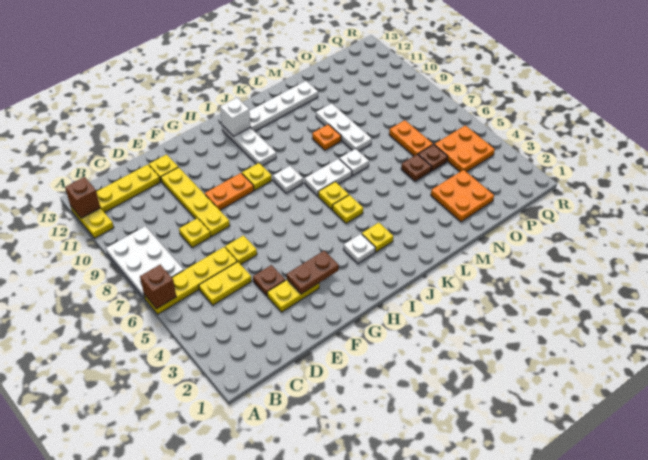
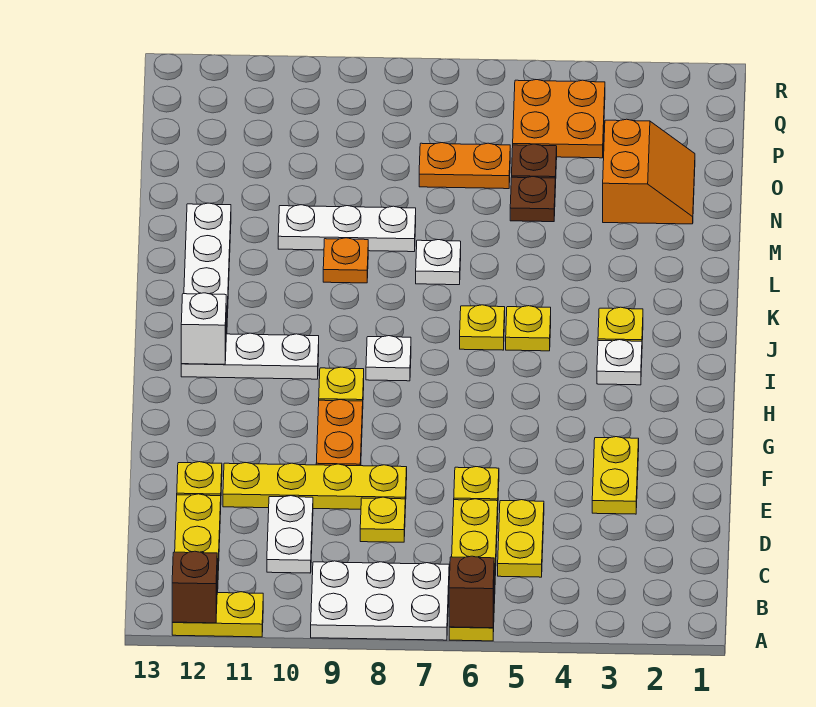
brown 1x1 plate [253,265,285,296] -> none
brown 1x2 plate [287,251,339,294] -> none
white 1x2 plate [305,159,352,196] -> white 1x2 plate moved to [267,496,313,573]
orange 2x2 plate [431,170,494,222] -> orange 2x2 slope [603,119,695,224]

